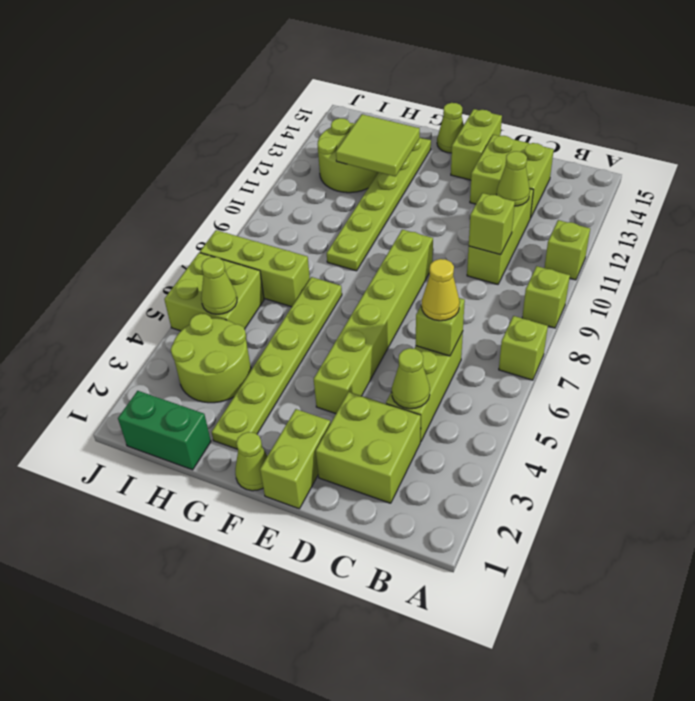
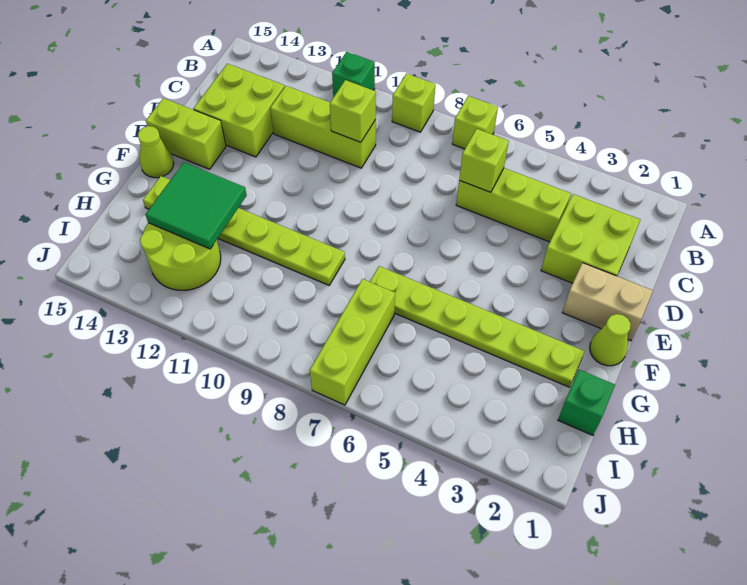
lime 1x1 brick [544,220,590,280] -> green 1x1 brick [332,52,375,97]
lime 1x1 cone [392,348,430,409] -> none
yellow 1x1 cone [422,259,460,321] -> none
lime 1x1 cone [497,151,530,206] -> none
lime 1x2 brick [260,409,330,509] -> tan 1x2 brick [562,263,653,341]
lime 1x6 brick [314,230,433,414] -> none
lime 2x2 tile [336,114,420,177] -> green 2x2 tile [145,162,247,249]
green 1x2 brick [118,391,211,470] -> green 1x1 brick [558,370,615,435]
lime 2x2 round brick [171,314,251,403] -> none
lime 2x2 brick [164,253,264,331] -> none
lime 1x1 cone [201,257,237,314] -> none

